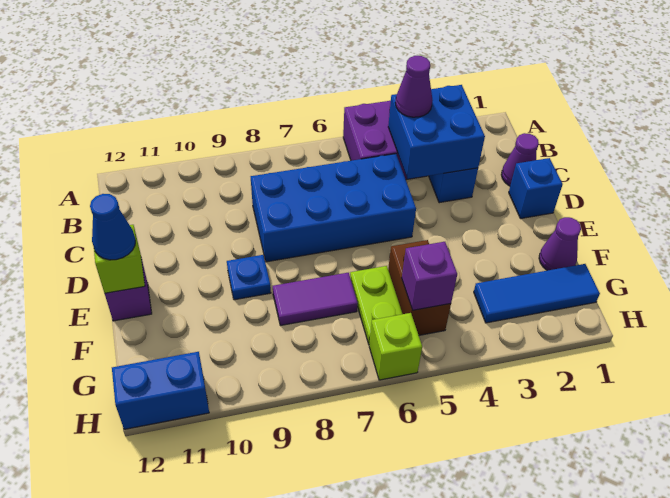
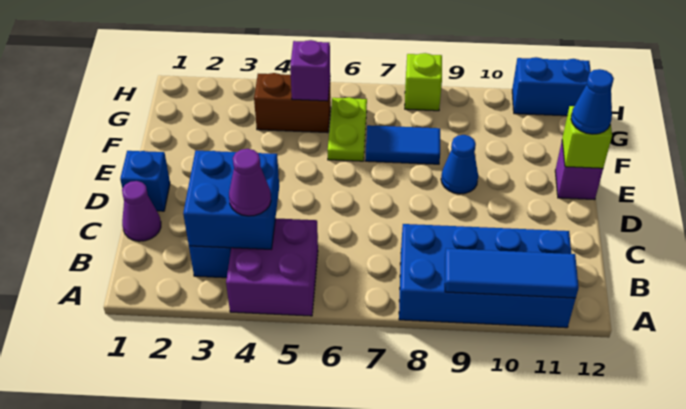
blue 2x4 brick [251,154,416,262] -> blue 2x4 brick moved to [399,224,576,328]
blue 1x1 plate [227,255,271,300] -> blue 1x1 cone [441,135,478,194]
purple 1x1 cone [539,217,581,271] -> none
brown 1x2 brick [388,240,451,335] -> brown 1x2 brick turned to [254,73,331,133]
purple 1x2 tile [273,273,358,326] -> blue 1x2 tile [365,125,440,164]
blue 1x3 tile [474,264,600,323] -> blue 1x3 tile moved to [445,249,579,298]
lime 1x1 brick [369,313,422,380] -> lime 1x1 brick moved to [405,53,442,111]

